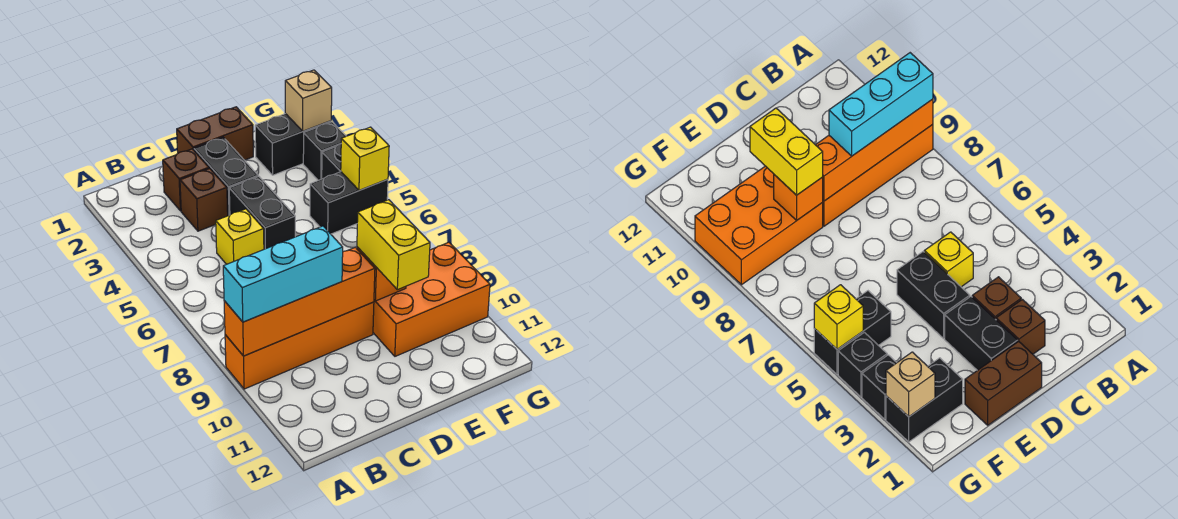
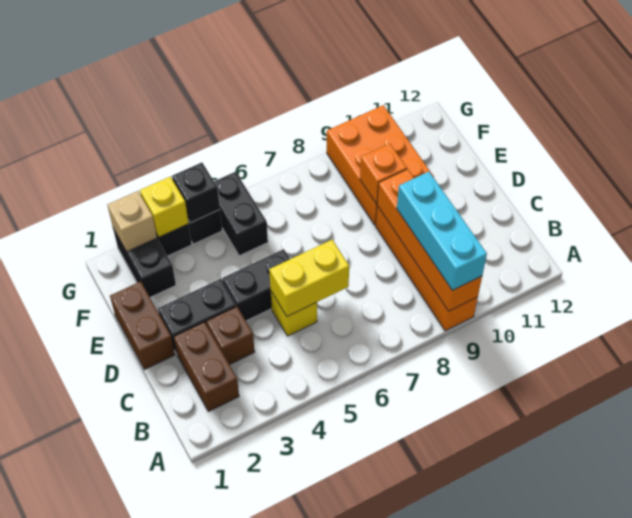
brown 1x1 brick [163,149,209,211] -> brown 1x2 brick [174,322,239,412]
yellow 1x2 brick [357,200,430,290] -> yellow 1x2 brick moved to [269,240,349,316]
none -> black 1x1 brick [172,163,220,223]
yellow 1x1 brick [341,127,389,190] -> yellow 1x1 brick moved to [140,177,189,237]

